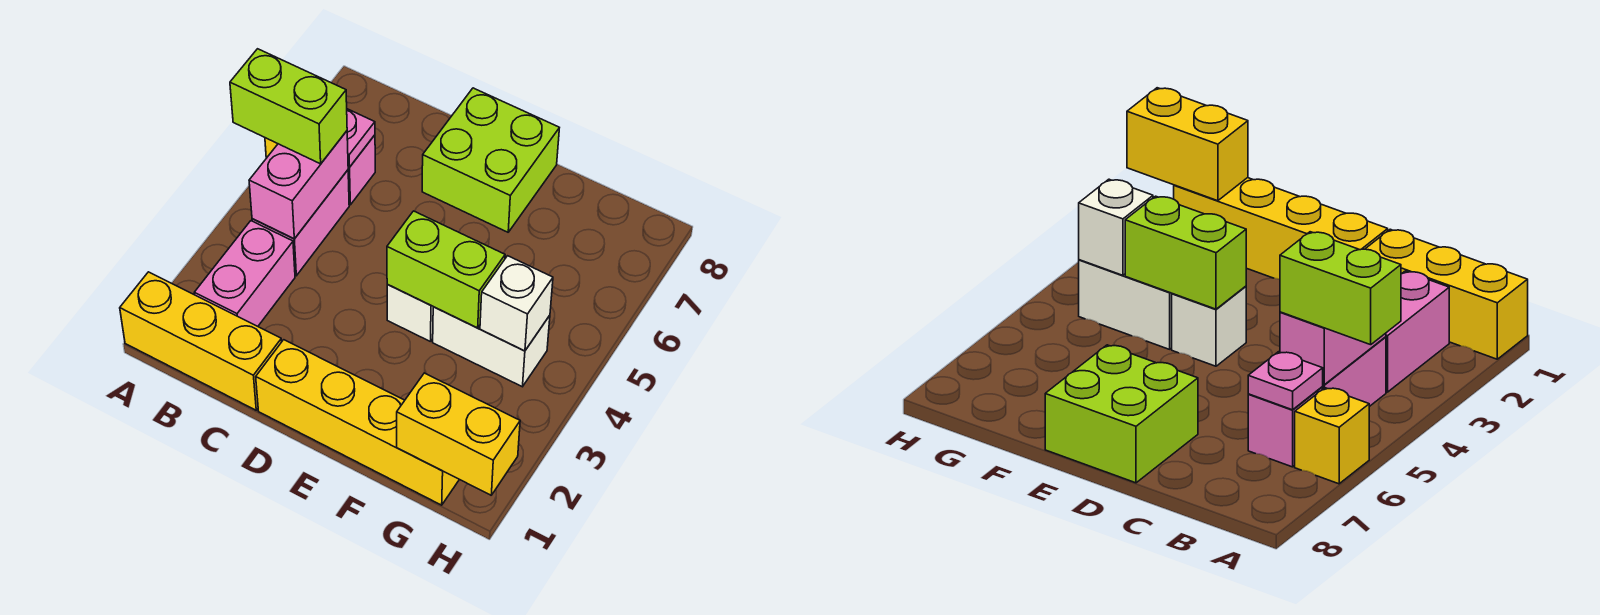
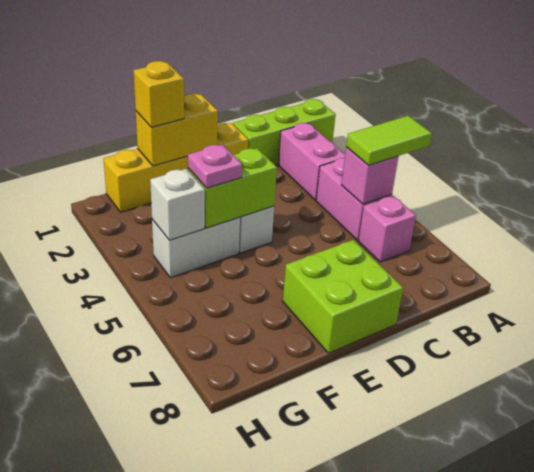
yellow 1x3 brick [120,272,282,410] -> lime 1x3 brick [233,99,336,165]
lime 1x2 brick [230,49,347,164] -> lime 1x2 tile [346,116,432,165]
yellow 1x1 brick [1295,388,1369,484] -> yellow 1x1 brick moved to [133,61,184,127]
pink 1x2 brick [249,131,348,239] -> pink 1x1 brick [341,147,399,204]
pink 1x1 plate [347,109,375,167] -> pink 1x1 plate moved to [188,145,242,188]
yellow 1x2 brick [397,373,520,495] -> yellow 1x2 brick moved to [136,94,218,166]

